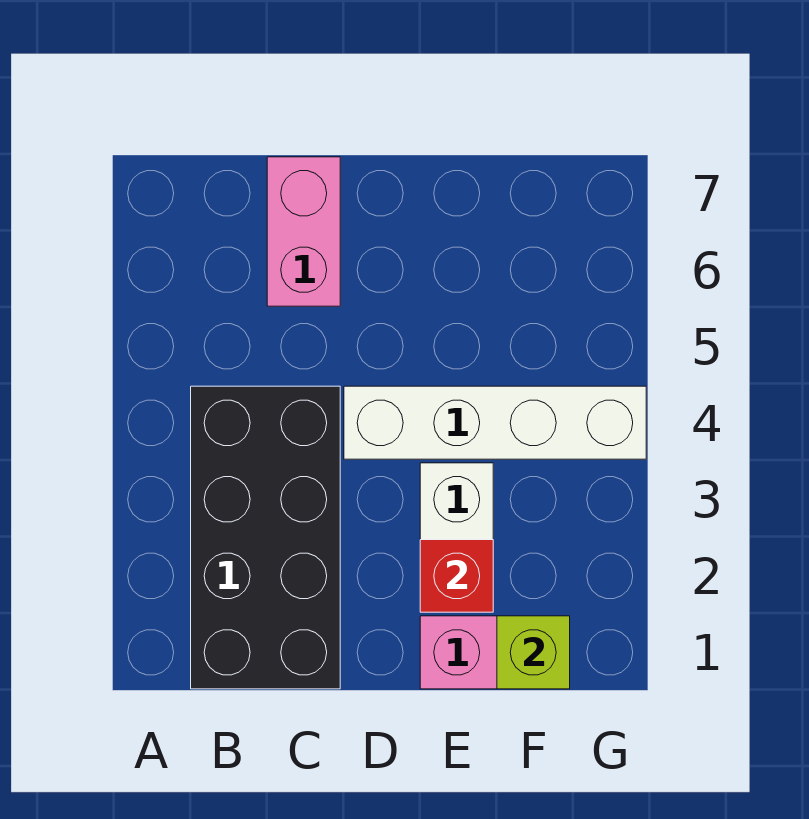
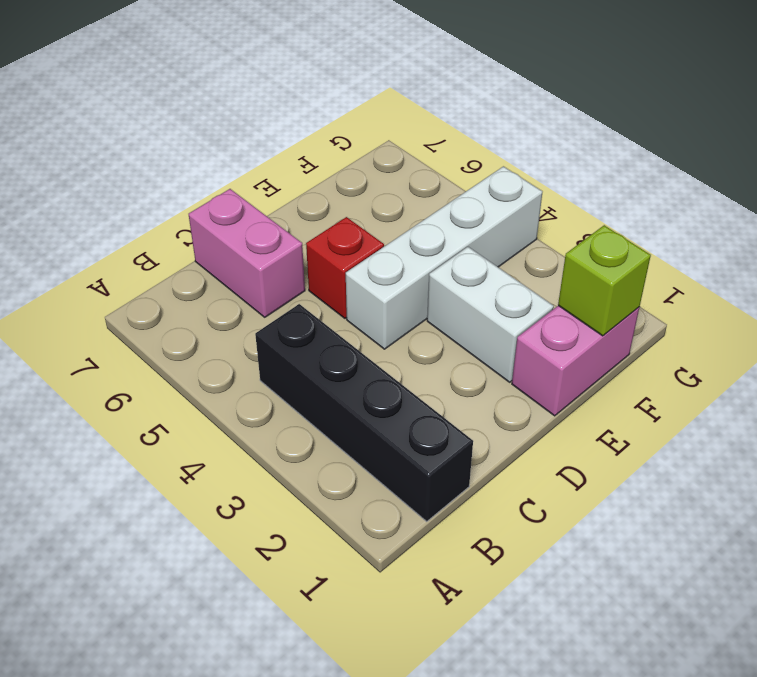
black 2x4 brick [191,386,340,689] -> black 1x4 brick [255,304,473,521]
red 1x1 brick [420,540,493,612] -> red 1x1 brick moved to [306,217,384,318]

